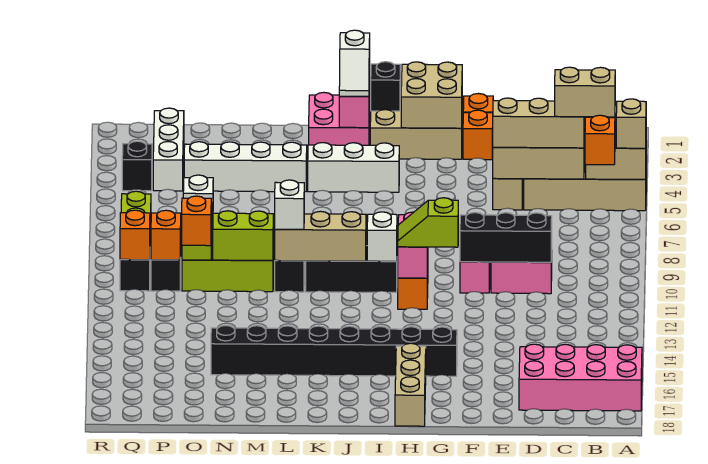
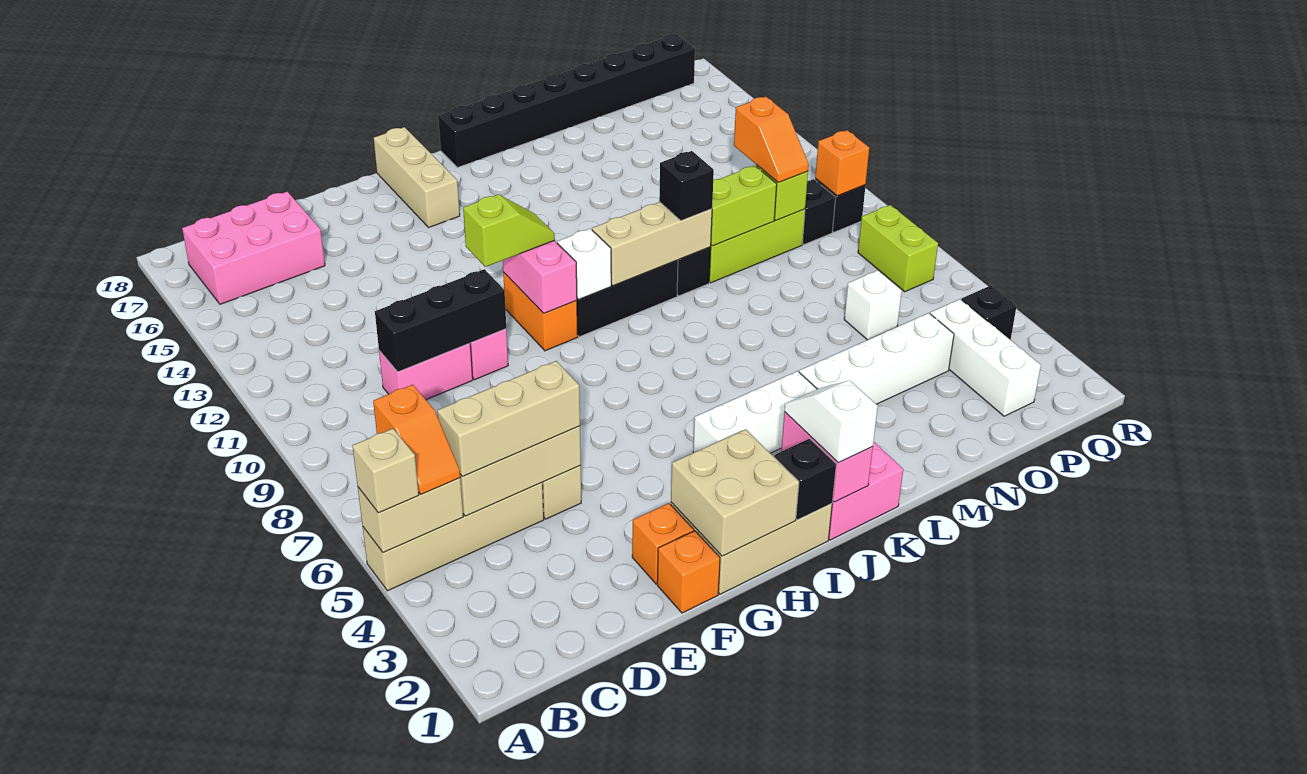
pink 2x4 brick [519,344,642,411] -> pink 2x3 brick [182,192,325,304]
tan 1x2 brick [555,67,615,117] -> none
black 1x8 brick [211,326,457,376] -> black 1x8 brick moved to [438,34,695,167]
white 1x1 brick [275,180,304,229] -> black 1x1 brick [659,151,714,221]
orange 1x1 brick [151,210,181,260] -> none

